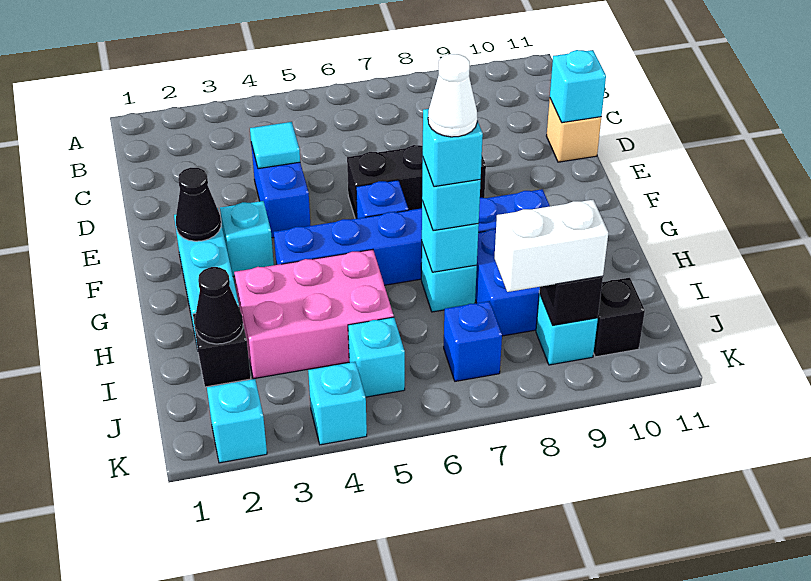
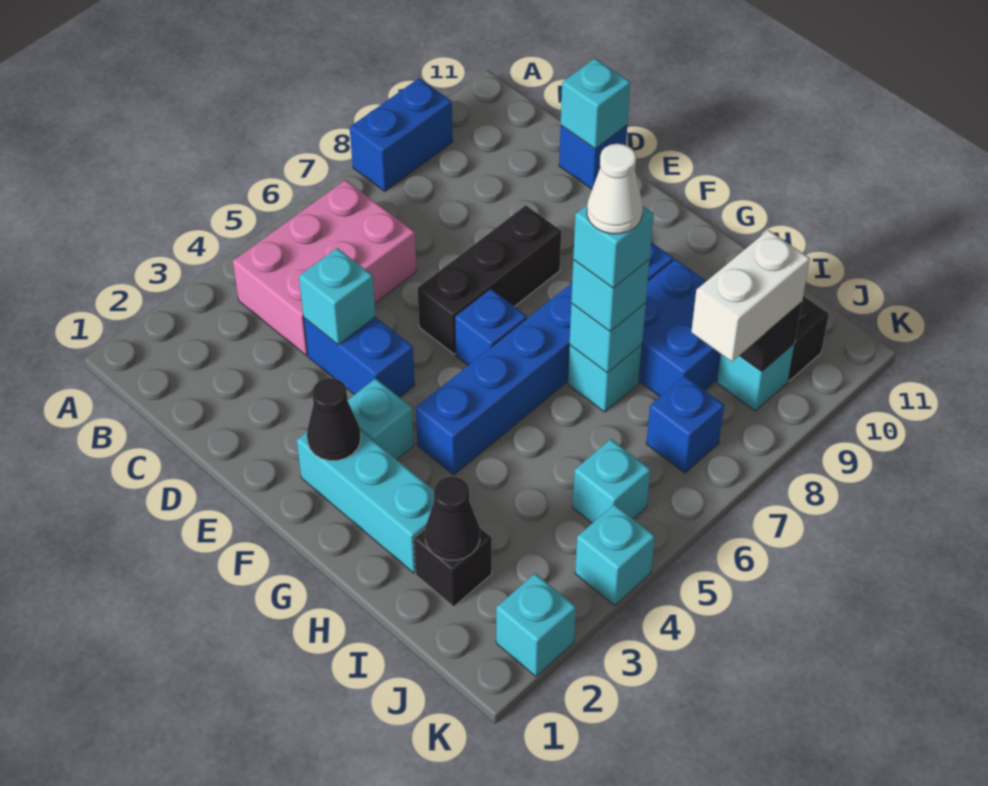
none -> blue 1x2 brick [350,78,453,191]
cyan 1x1 tile [250,122,300,169] -> cyan 1x1 brick [299,248,376,345]
tan 1x1 brick [547,99,601,162] -> blue 1x1 brick [559,125,627,189]
pink 2x3 brick [234,250,394,379] -> pink 2x3 brick moved to [233,180,417,355]

